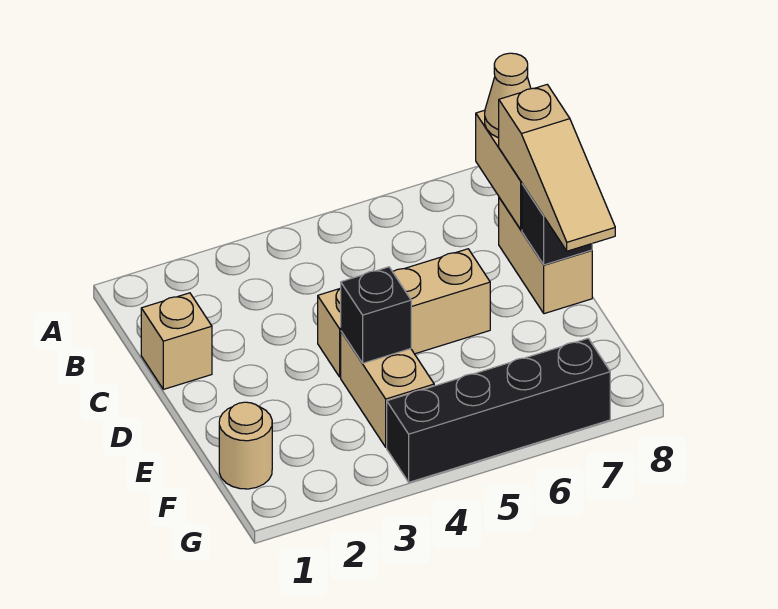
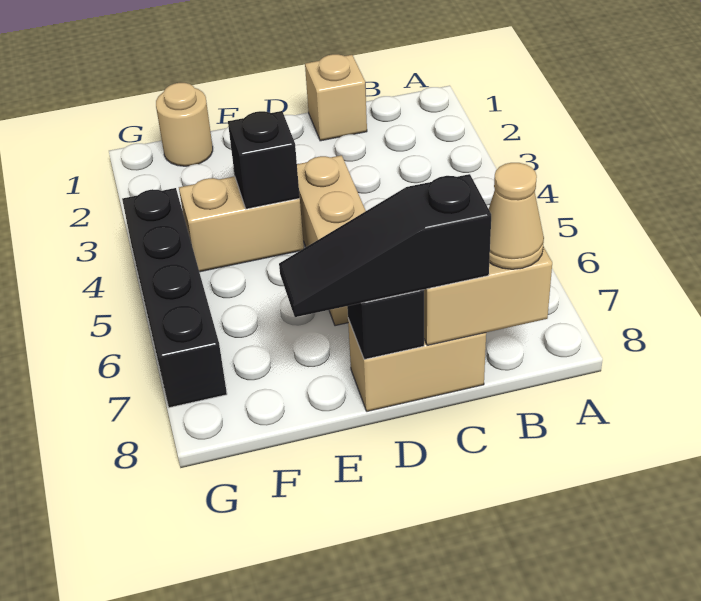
tan 1x3 slope [499,85,615,251] -> black 1x3 slope [279,174,491,317]

